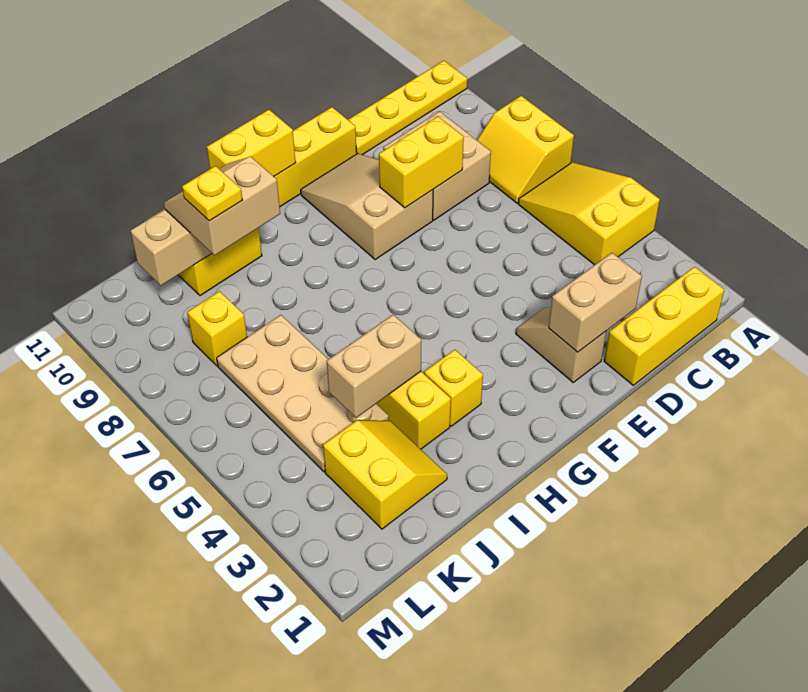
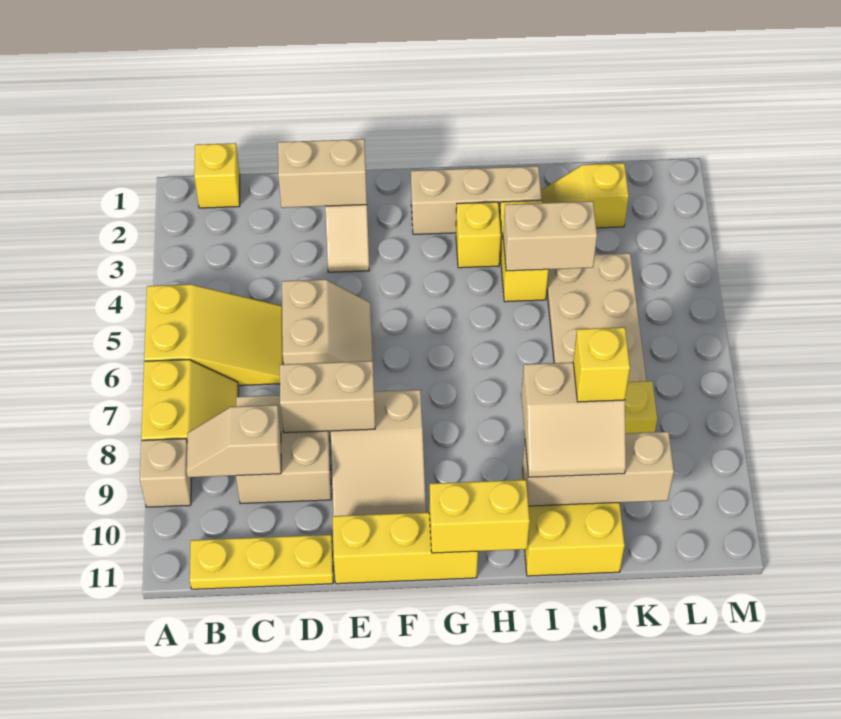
yellow 2x3 slope [518,162,660,265] -> yellow 2x3 slope turned to [144,284,283,385]
none -> tan 1x1 brick [140,439,192,507]
yellow 1x4 plate [348,61,467,155] -> yellow 1x3 plate [190,535,333,589]
yellow 1x3 brick [604,267,724,385] -> yellow 1x1 brick [194,143,240,208]
none -> tan 1x2 slope [187,405,281,477]
none -> tan 2x2 slope [282,279,373,364]
yellow 1x2 brick [379,116,464,208] -> tan 1x2 brick [280,361,375,433]
none -> tan 1x3 brick [411,166,542,234]
yellow 2x2 slope [323,420,447,529] -> yellow 1x2 slope [541,163,629,228]
yellow 1x1 plate [182,166,242,221] -> yellow 1x1 brick [573,327,630,402]

